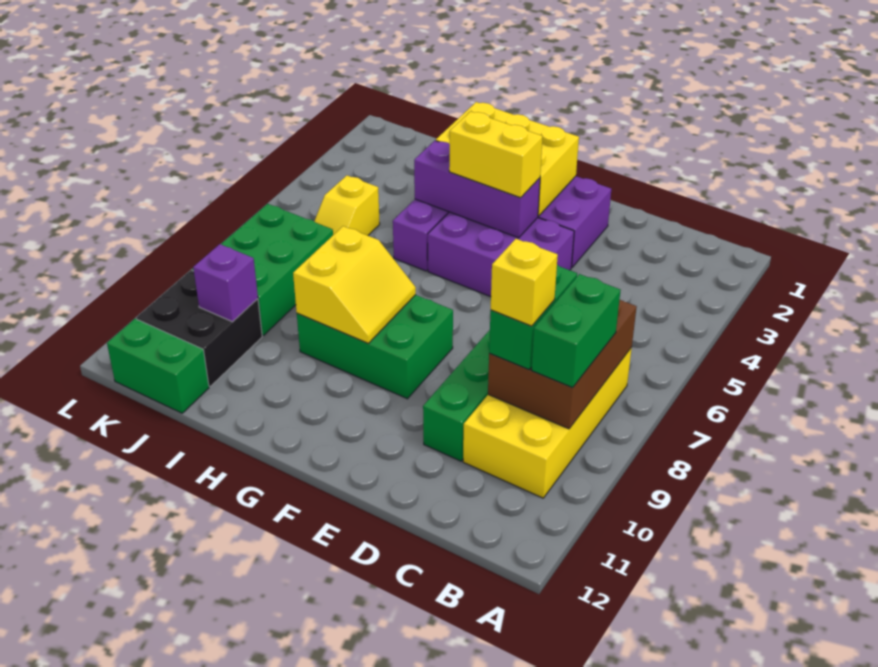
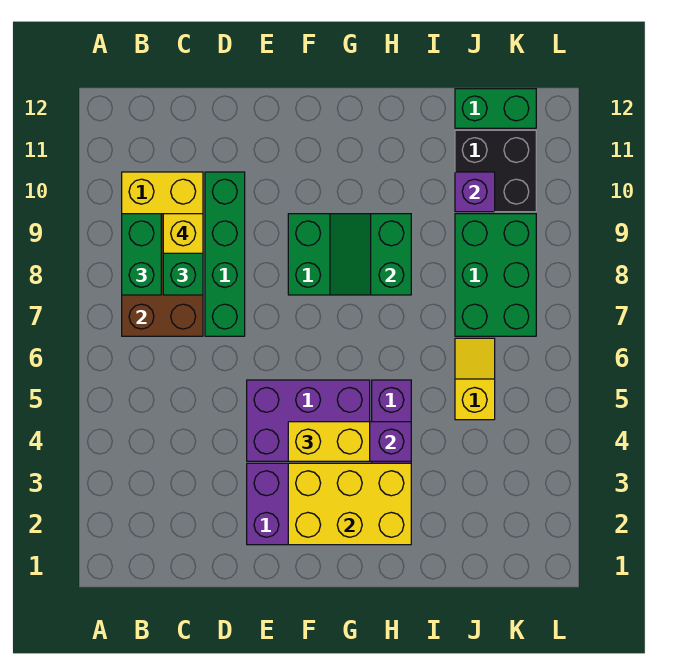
yellow 2x2 slope [293,226,416,343] -> green 2x2 slope [330,214,411,295]

